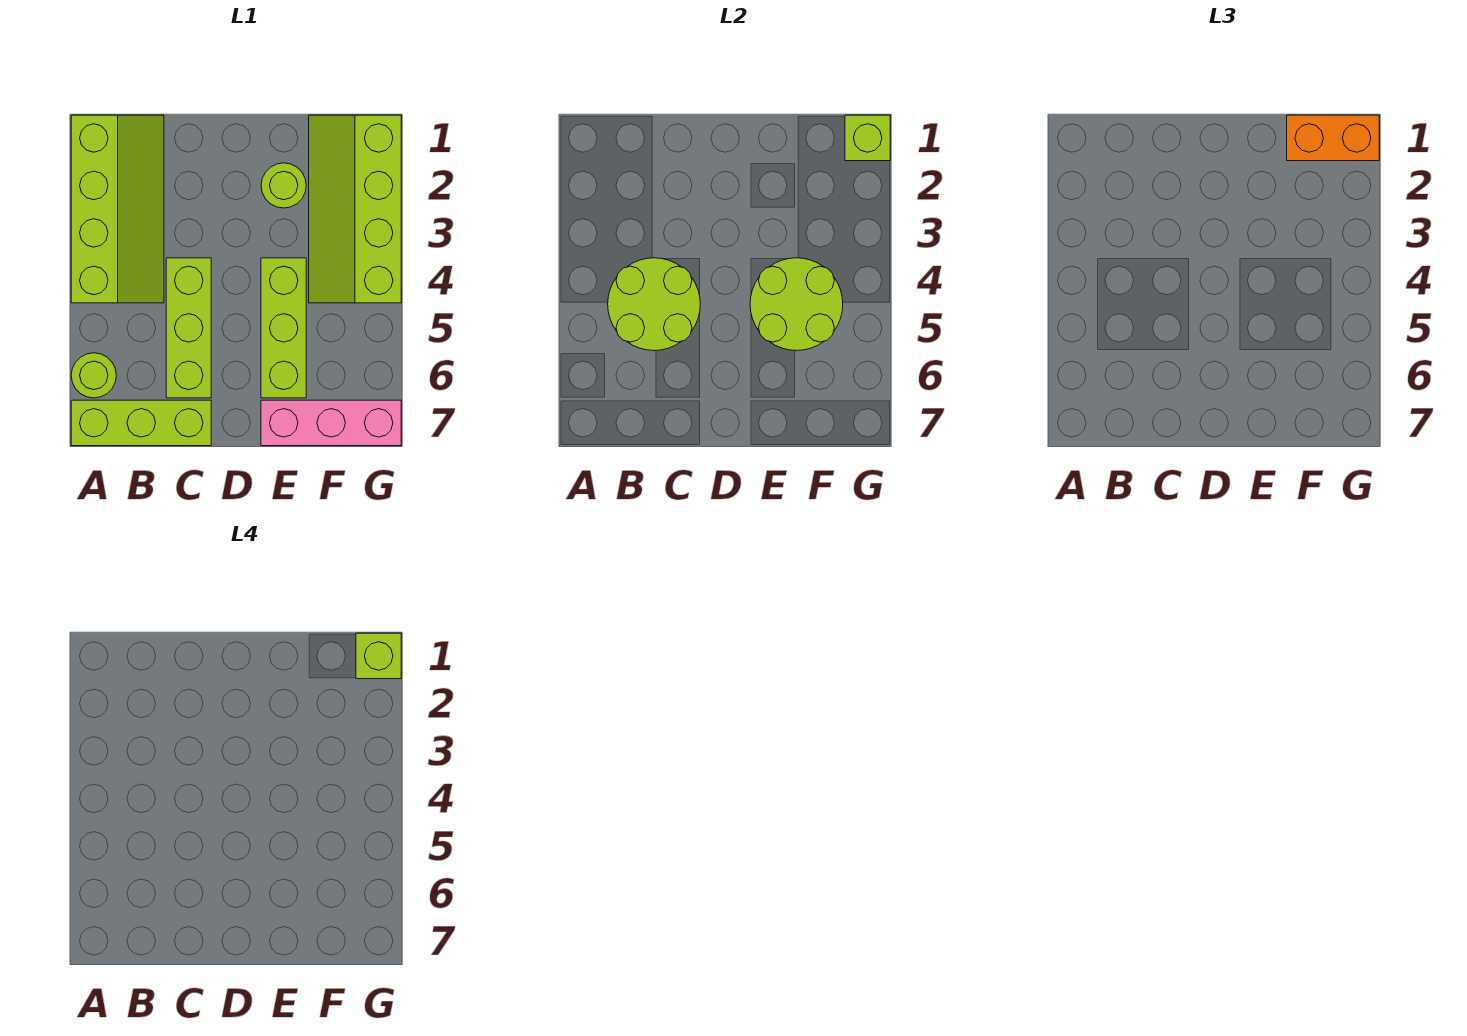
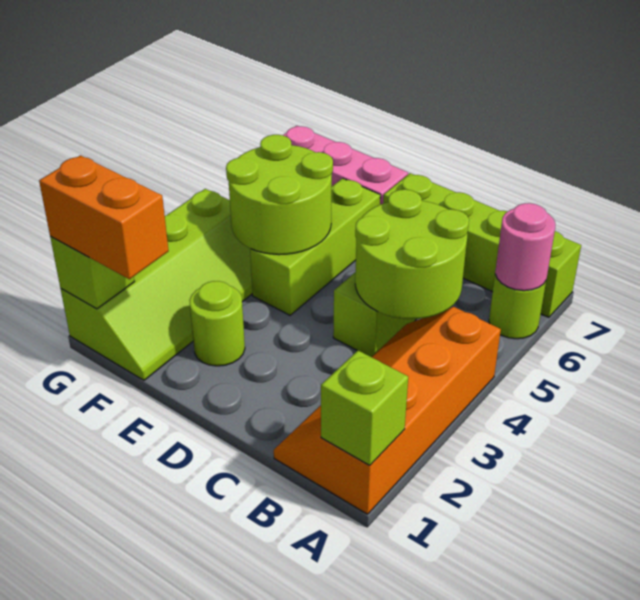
lime 2x4 slope [71,115,164,303] -> orange 2x4 slope [274,307,501,514]
none -> pink 1x1 round brick [495,203,555,291]
lime 1x3 brick [71,400,211,446] -> lime 1x4 brick [383,173,581,317]
lime 1x1 brick [356,633,401,679] -> lime 1x1 brick moved to [321,351,408,465]

